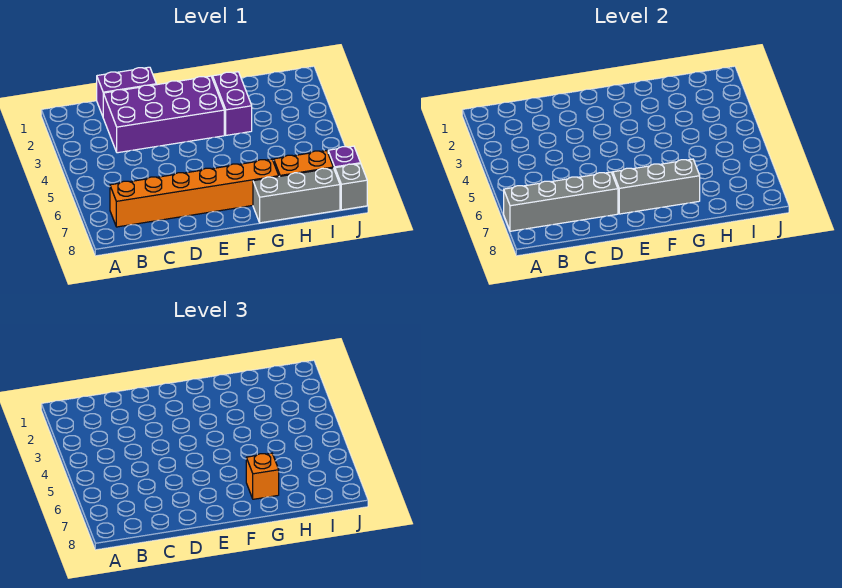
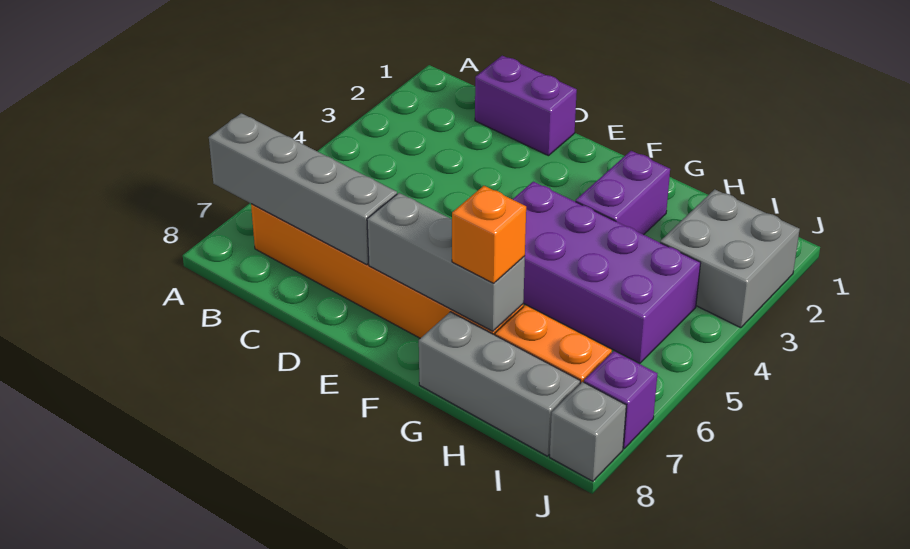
purple 2x4 brick [103,76,224,153] -> purple 2x4 brick moved to [513,182,701,363]
none -> grey 2x2 brick [660,189,800,328]

